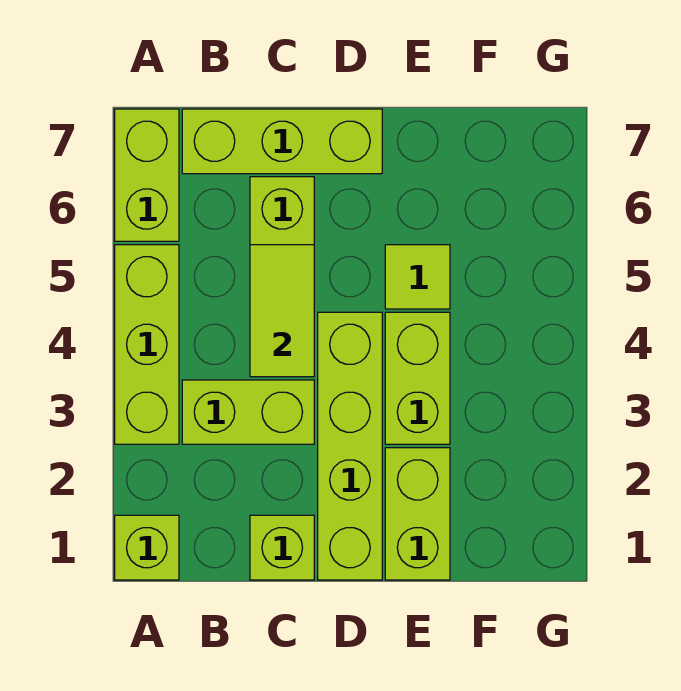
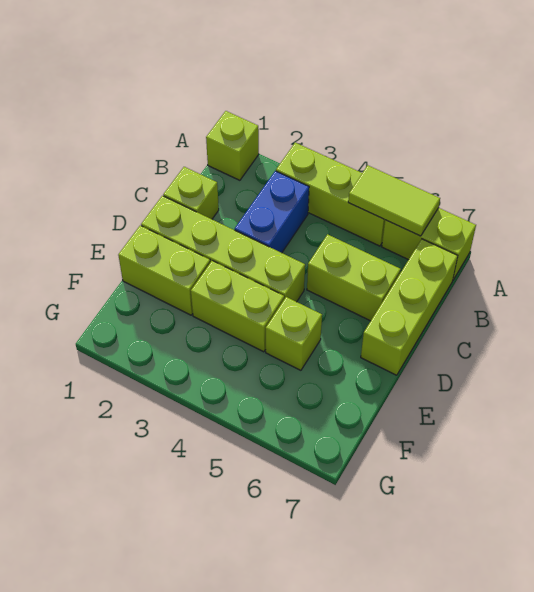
lime 1x2 brick [182,380,314,444] -> blue 1x2 brick [235,171,309,253]
lime 1x2 tile [250,245,314,377] -> lime 1x2 tile moved to [348,166,440,236]
lime 1x1 tile [385,245,450,309] -> lime 1x1 brick [266,297,322,370]

